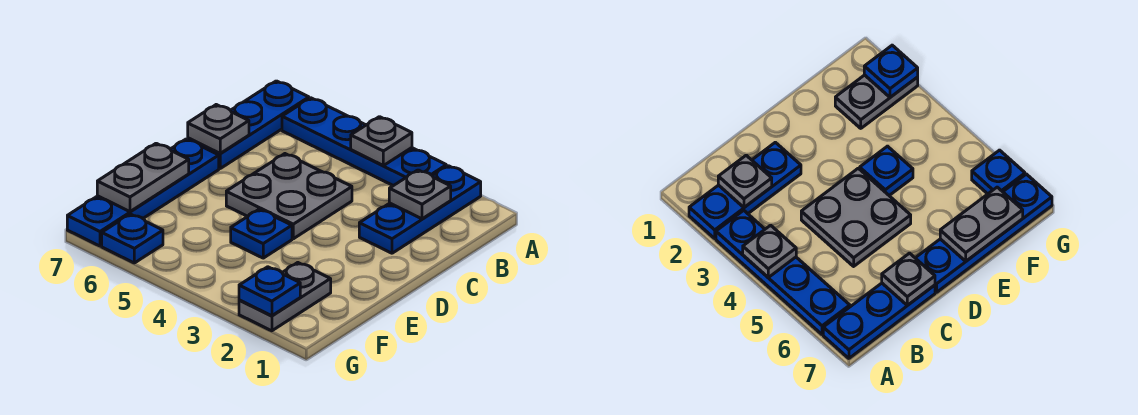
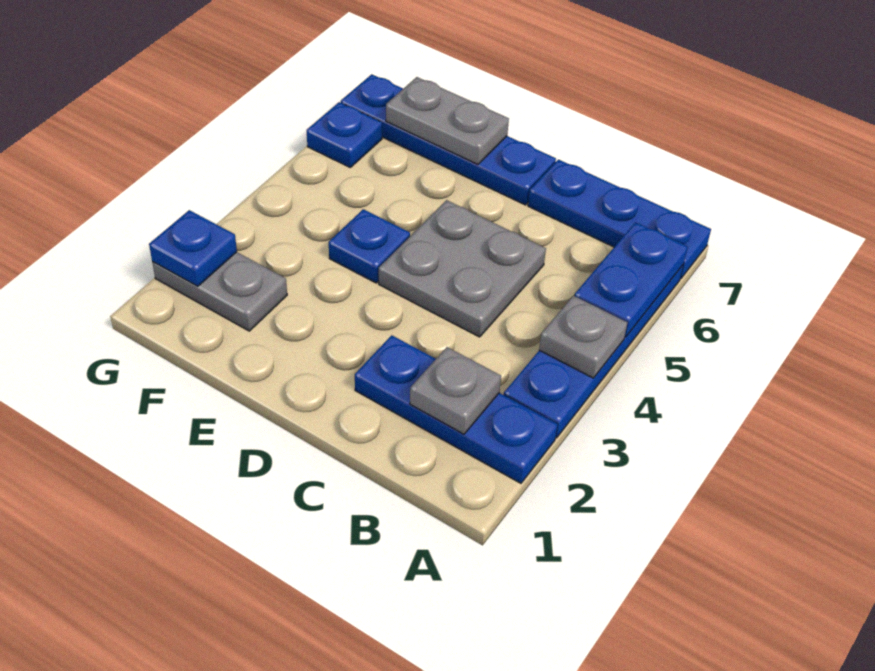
none -> blue 1x2 plate [575,222,688,337]
grey 1x1 plate [188,105,249,154] -> none

